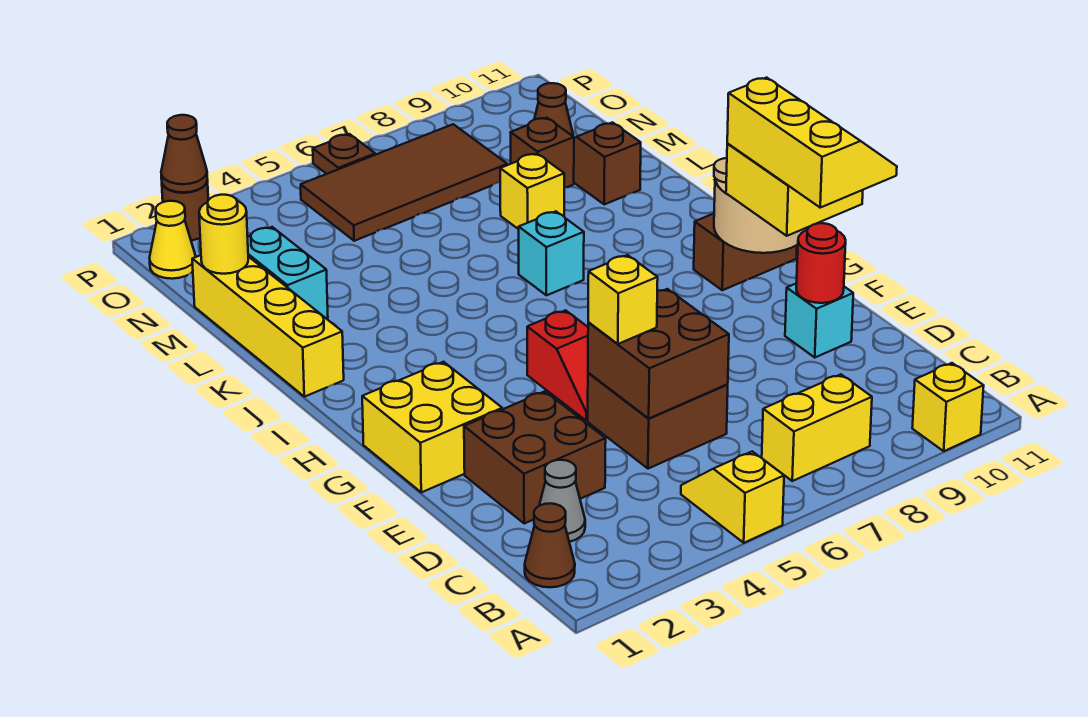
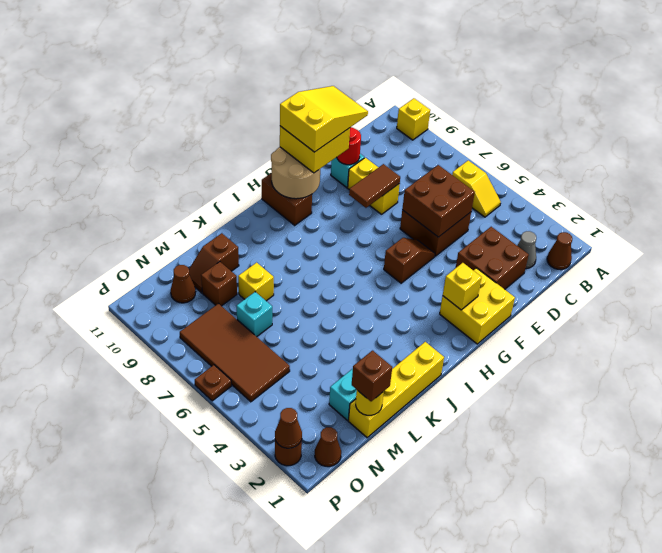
yellow 1x2 slope [681,451,784,543] -> yellow 1x2 slope turned to [452,161,501,217]
yellow 1x2 brick [762,374,872,481] -> yellow 1x2 brick moved to [348,158,400,214]
yellow 1x1 brick [588,255,658,344] -> yellow 1x1 brick moved to [443,263,482,310]
none -> brown 1x2 tile [349,164,400,208]
yellow 2x3 slope [727,78,897,208] -> yellow 2x3 slope turned to [280,86,368,152]
red 1x2 slope [527,310,588,421] -> brown 1x2 slope [384,238,435,283]
cyan 1x1 brick [519,211,584,295] -> cyan 1x1 brick moved to [237,292,272,337]
none -> brown 1x1 brick [352,350,392,401]
yellow 1x1 cone [150,201,196,279] -> brown 1x1 cone [315,427,341,467]

